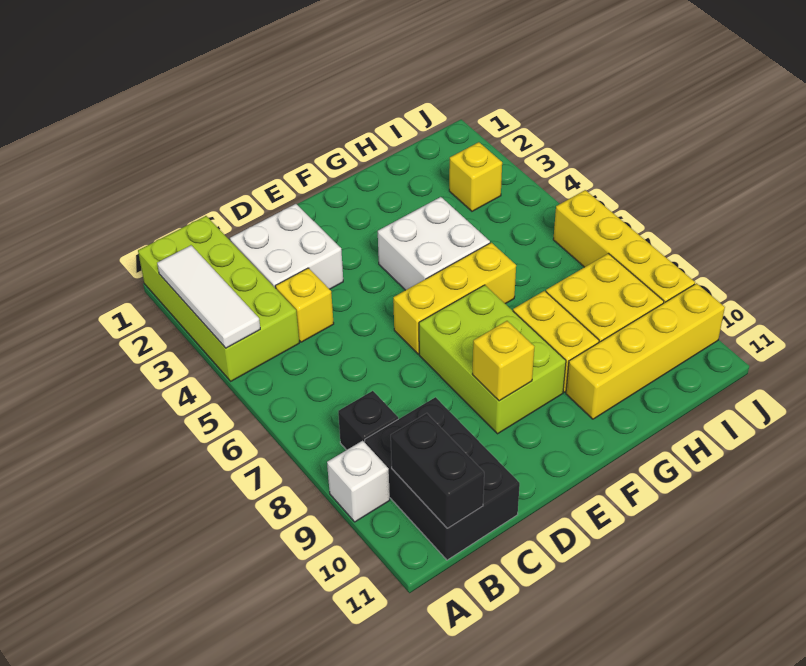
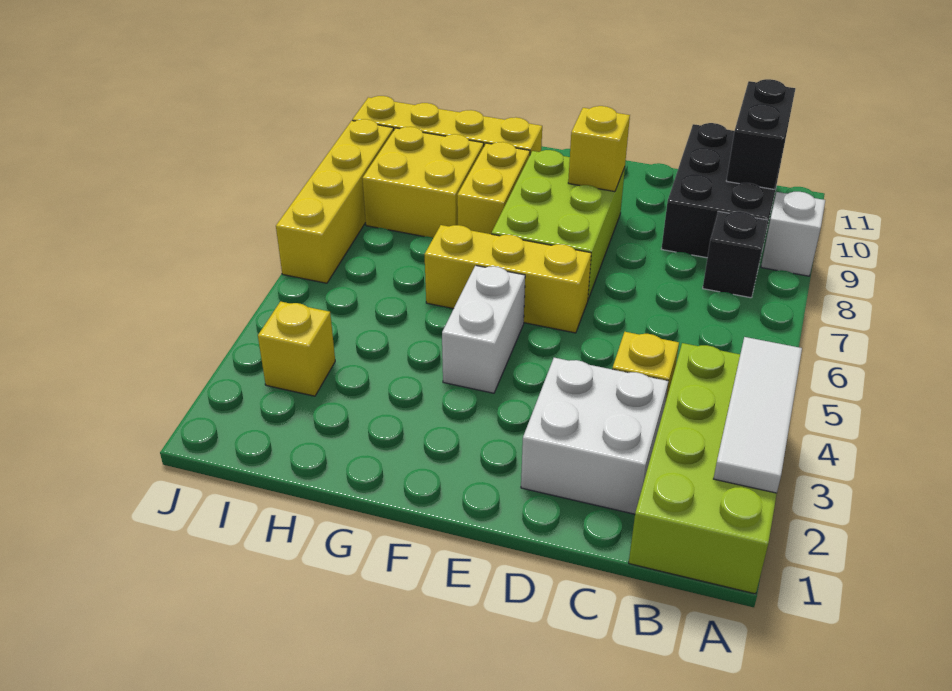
white 2x2 brick [378,197,490,290] -> white 1x2 brick [442,266,525,393]

